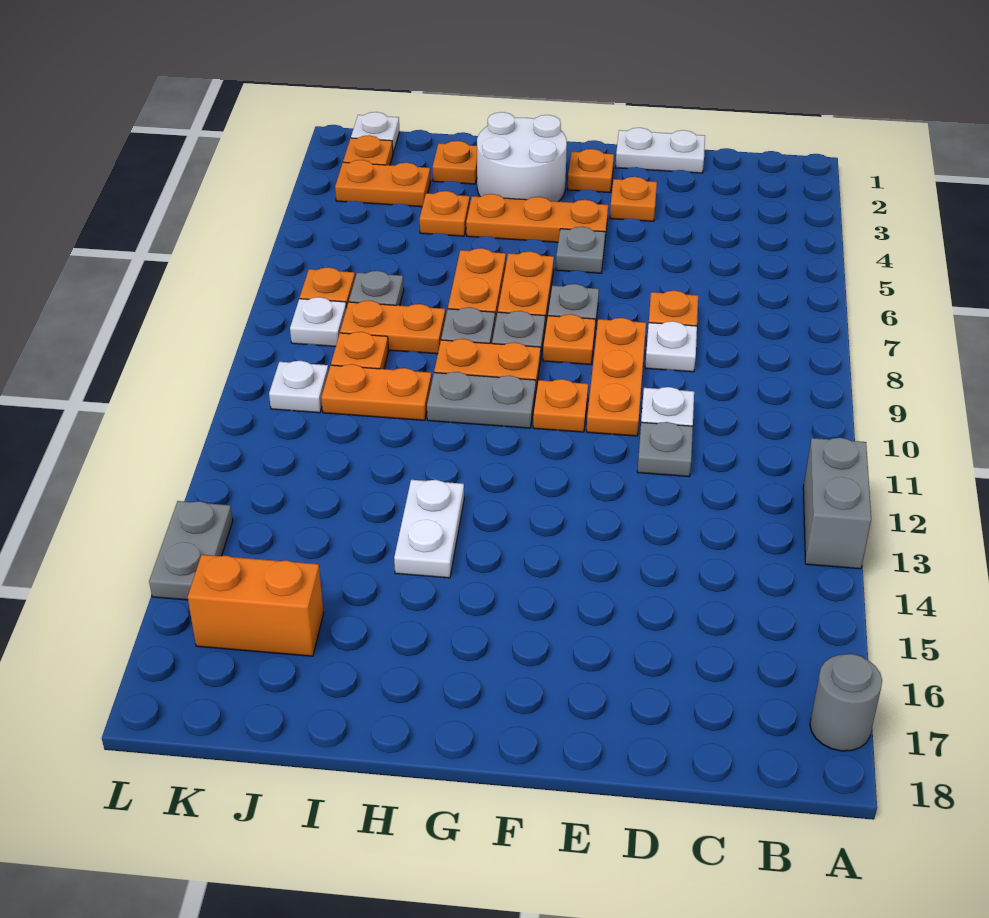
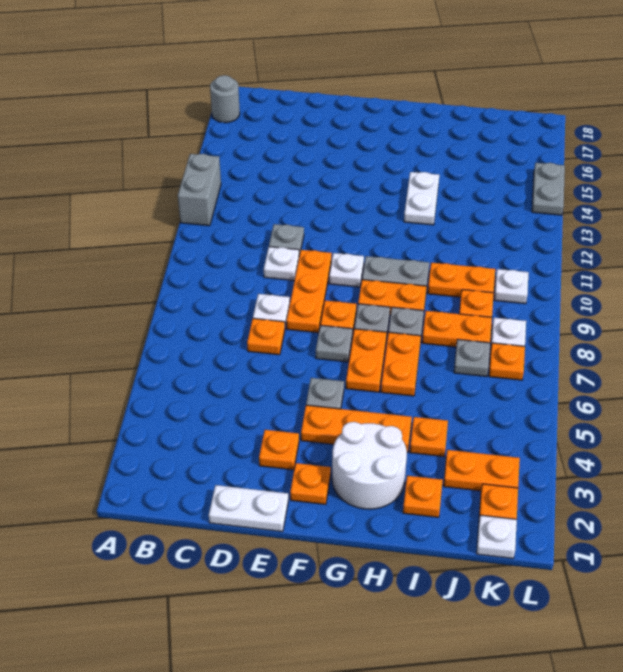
orange 1x1 plate [533,379,588,432] -> white 1x1 plate [329,253,364,287]
orange 1x2 brick [188,555,324,656] -> none

